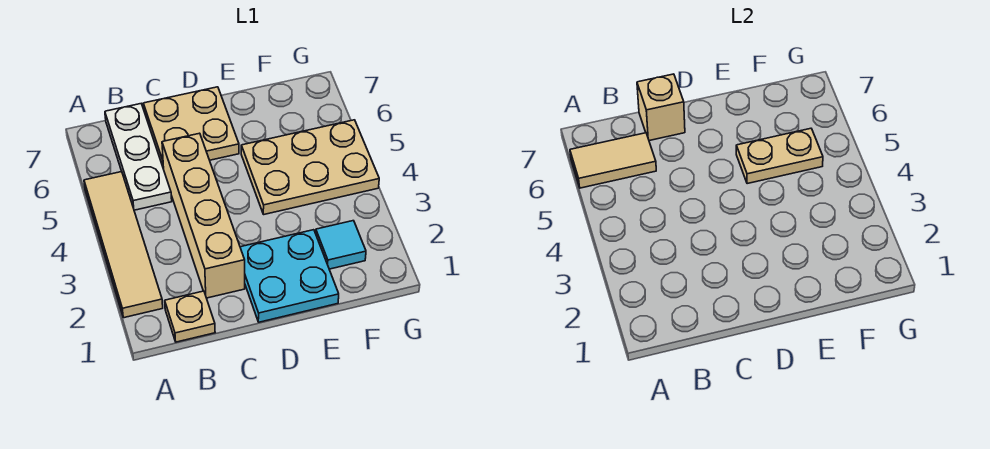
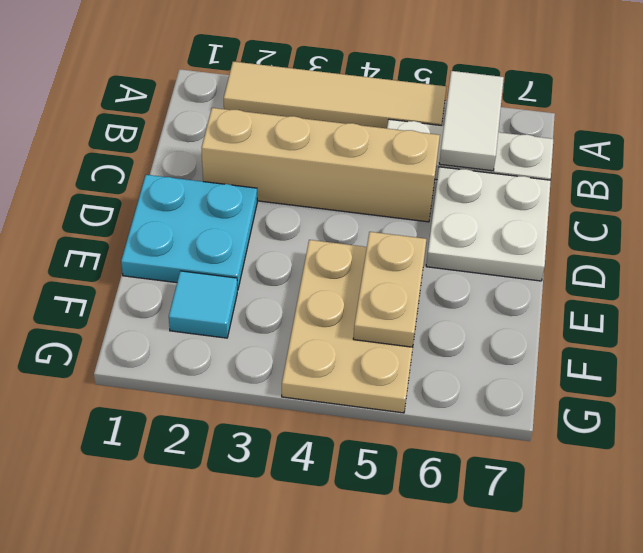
tan 1x2 tile [570,133,656,188] -> white 1x2 tile [439,71,504,171]
tan 1x1 plate [165,291,215,342] -> none
tan 2x2 plate [143,87,239,169] -> white 2x2 plate [426,167,551,281]
tan 1x1 brick [637,74,685,141] -> none

